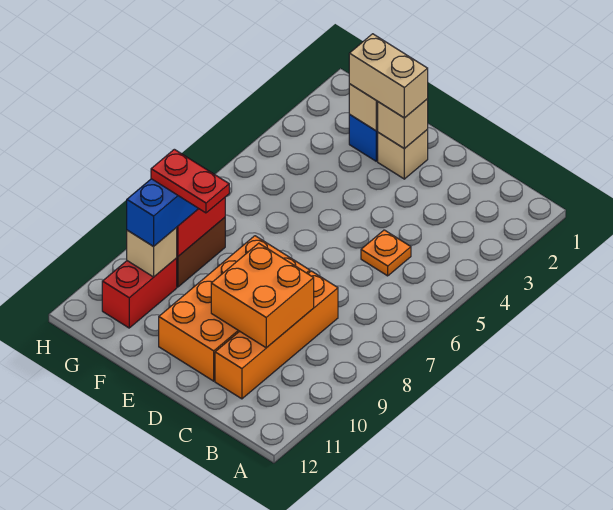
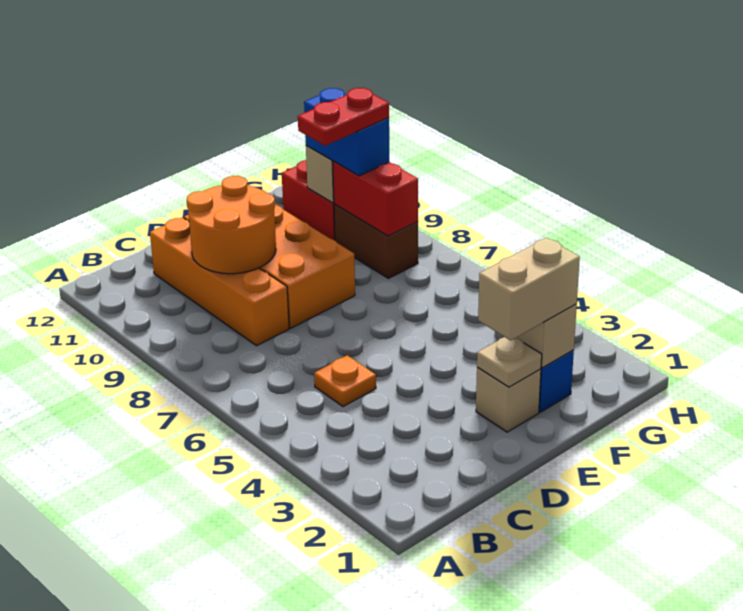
orange 2x2 brick [211,243,314,348] -> orange 2x2 round brick [187,176,276,274]
tan 1x1 brick [378,99,428,149] -> tan 1x1 plate [477,337,542,387]

